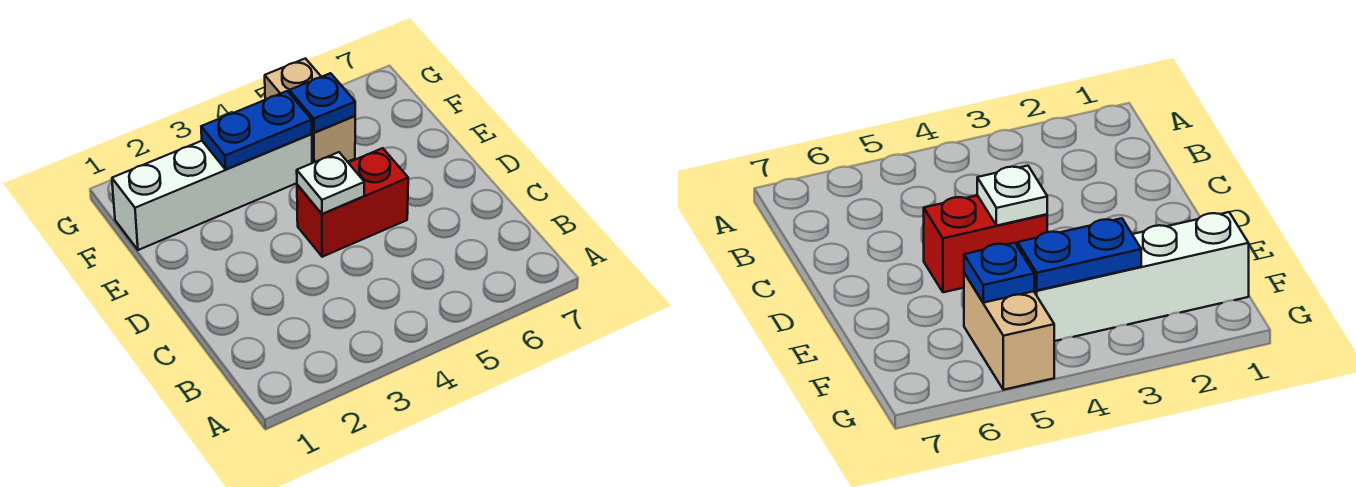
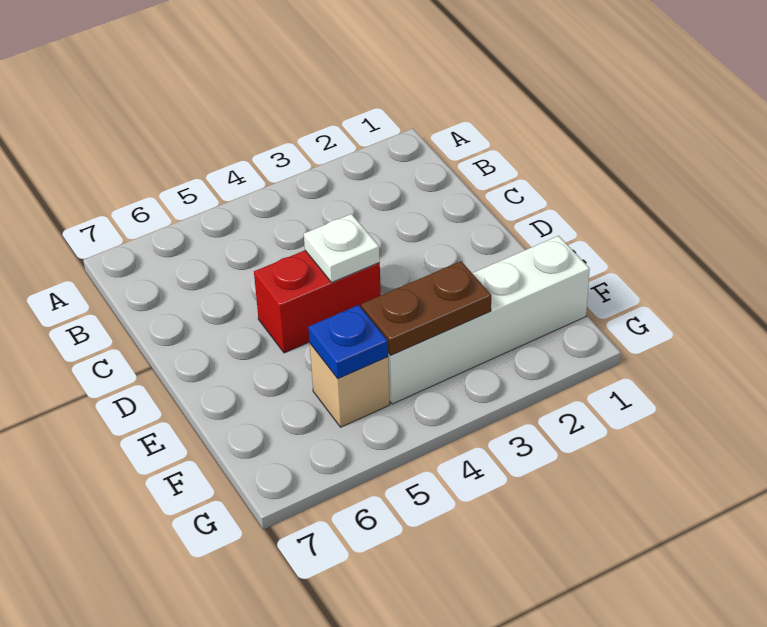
blue 1x2 plate [201,91,312,169] -> brown 1x2 plate [361,261,491,355]
tan 1x2 brick [265,58,355,163] -> tan 1x1 brick [310,344,390,427]

